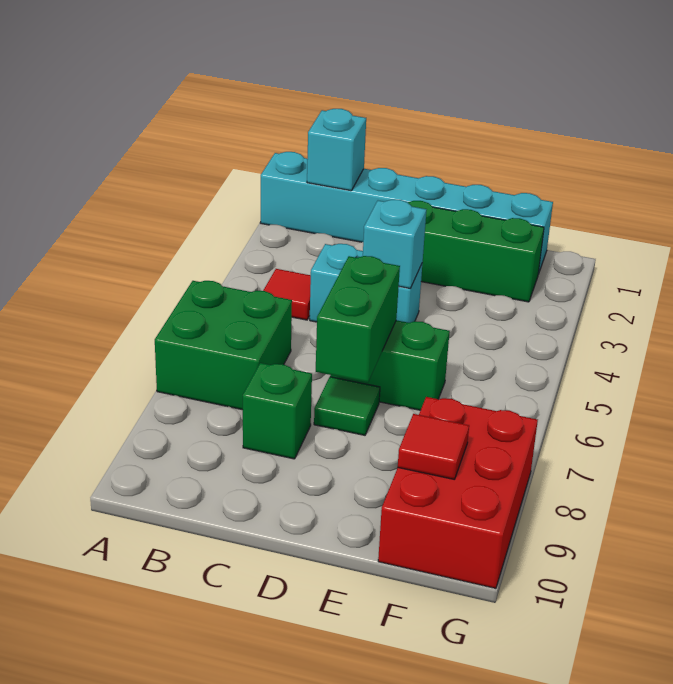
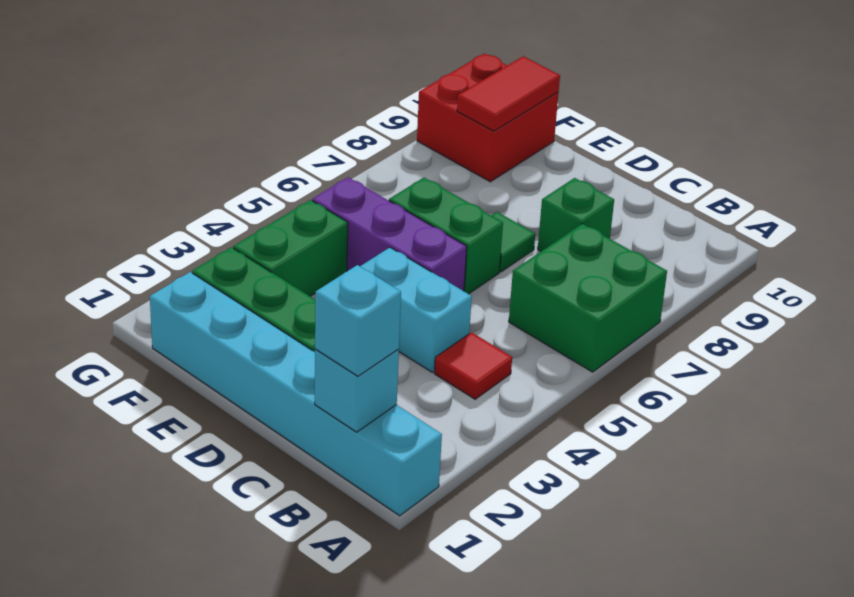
cyan 1x1 brick [363,200,426,288] -> cyan 1x1 brick moved to [315,265,401,376]
none -> purple 1x3 brick [312,177,467,291]
green 1x2 brick [316,256,400,382] -> green 1x2 brick moved to [233,200,348,296]
red 2x3 brick [378,397,538,588] -> red 2x2 brick [417,54,559,182]
red 1x1 tile [398,414,469,479] -> red 1x2 tile [457,56,560,131]

